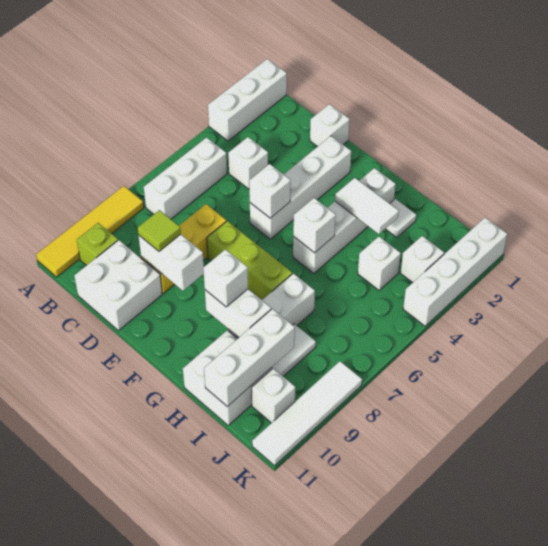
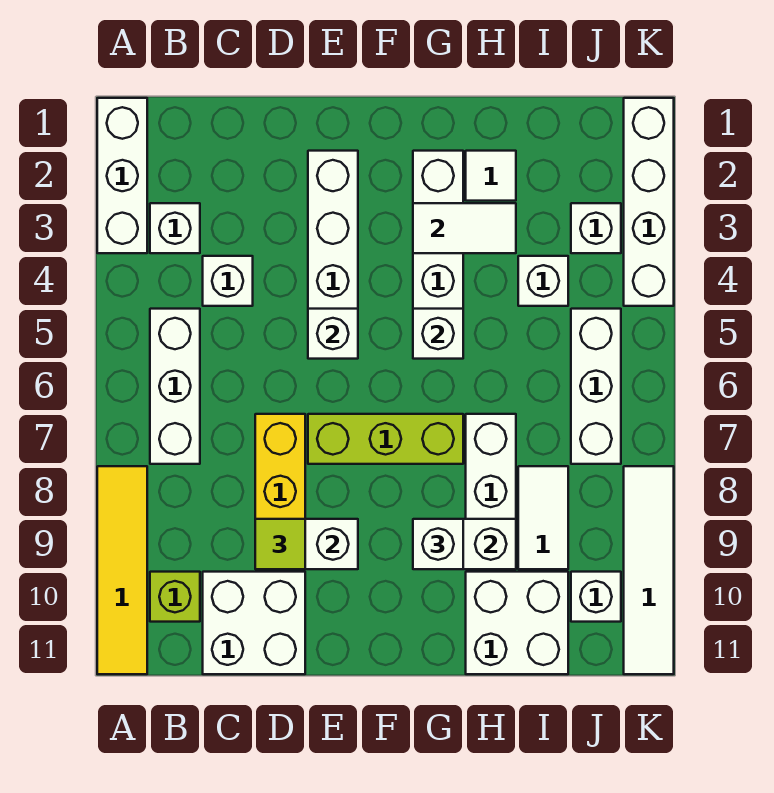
white 1x1 brick [310,104,350,147] -> white 1x1 brick moved to [150,203,200,253]
white 1x3 brick [204,309,295,407] -> white 1x3 brick moved to [571,309,621,464]

